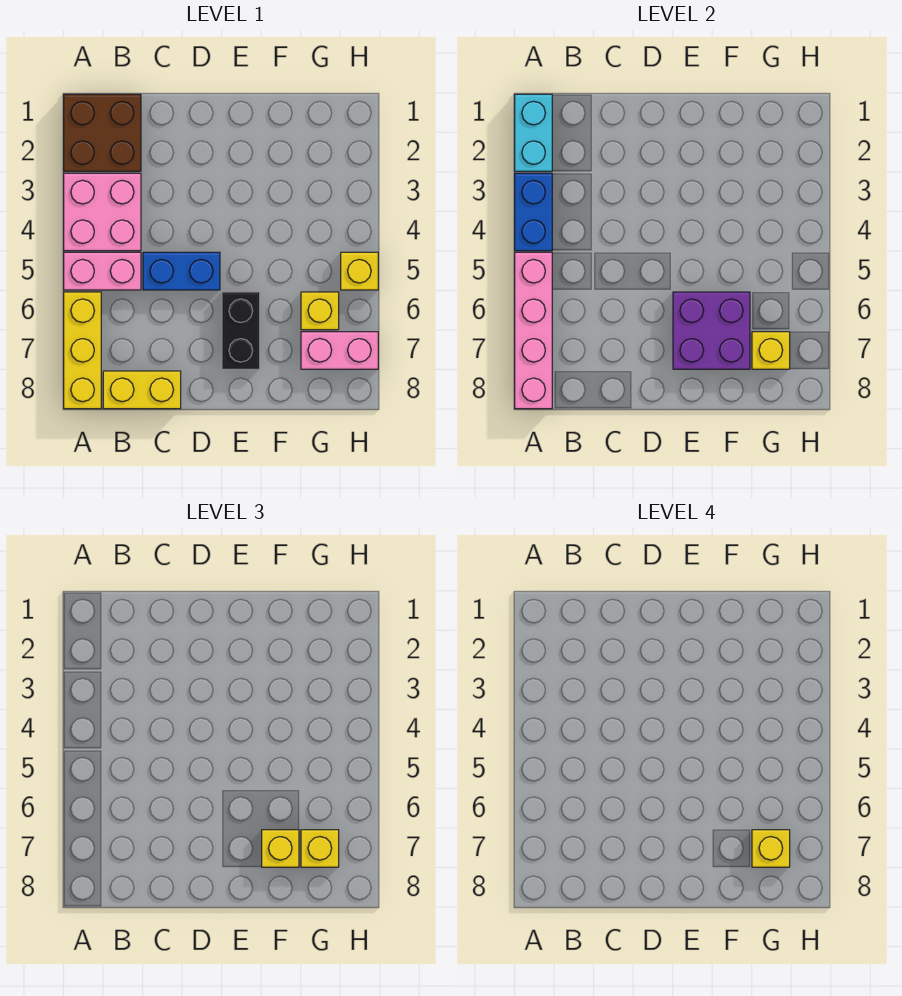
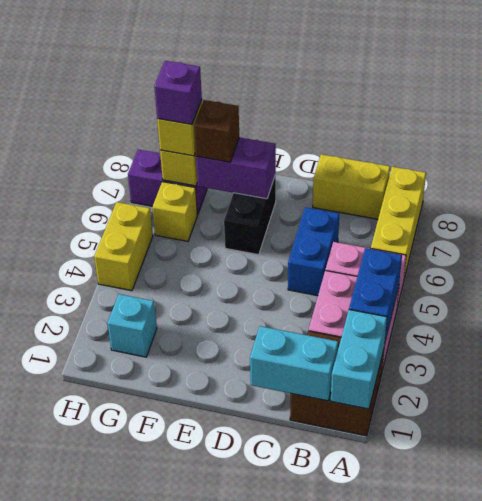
pink 1x4 brick [515,252,552,409] -> none
none -> cyan 1x2 brick [250,326,338,401]
blue 1x2 brick [143,252,220,290] -> blue 1x2 brick turned to [288,207,339,296]
purple 2x2 brick [673,292,750,369] -> purple 1x2 brick [196,137,276,199]
yellow 1x1 brick [262,830,299,867] -> brown 1x1 brick [194,100,239,162]
none -> cyan 1x1 brick [107,294,157,357]
pink 1x2 brick [301,332,378,369] -> purple 1x2 brick [128,150,207,215]
yellow 1x1 brick [752,830,790,867] -> purple 1x1 brick [154,61,202,124]
yellow 1x1 brick [341,252,378,290] -> yellow 1x2 brick [94,202,153,291]

